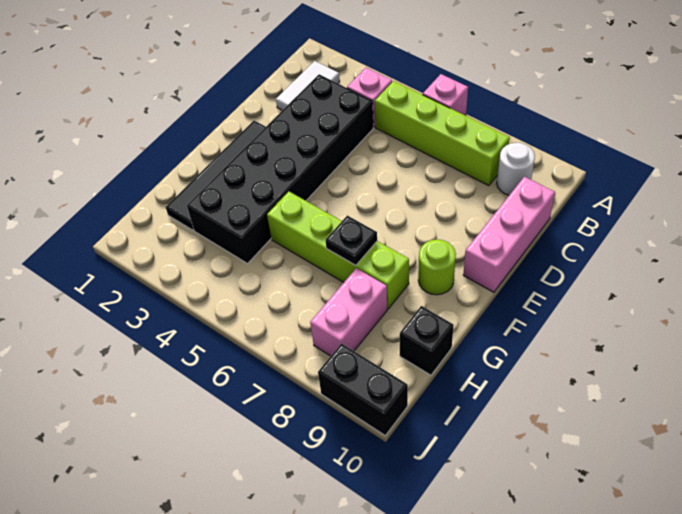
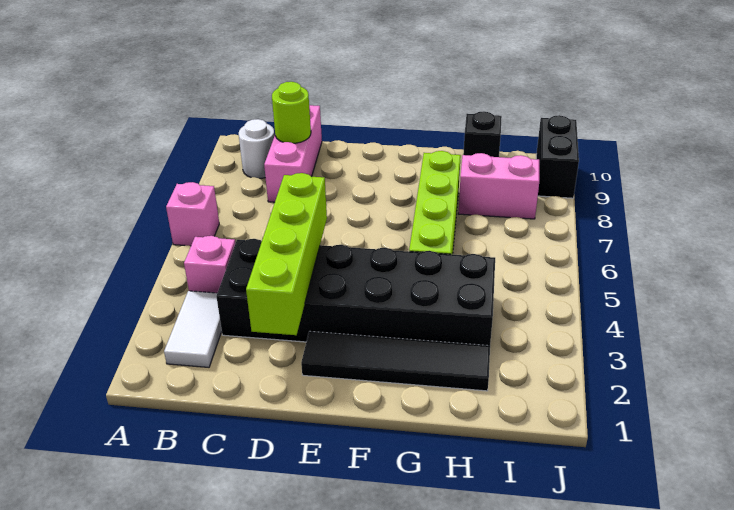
white 1x2 tile [276,61,340,110] -> white 1x2 tile turned to [164,291,222,367]
lime 1x4 brick [375,81,510,186] -> lime 1x4 brick moved to [246,173,327,335]
pink 1x3 brick [463,177,555,292] -> pink 1x3 brick turned to [264,105,322,202]
lime 1x1 round brick [418,239,456,295] -> lime 1x1 round brick moved to [272,82,311,143]
black 1x1 plate [325,215,377,265] -> none

